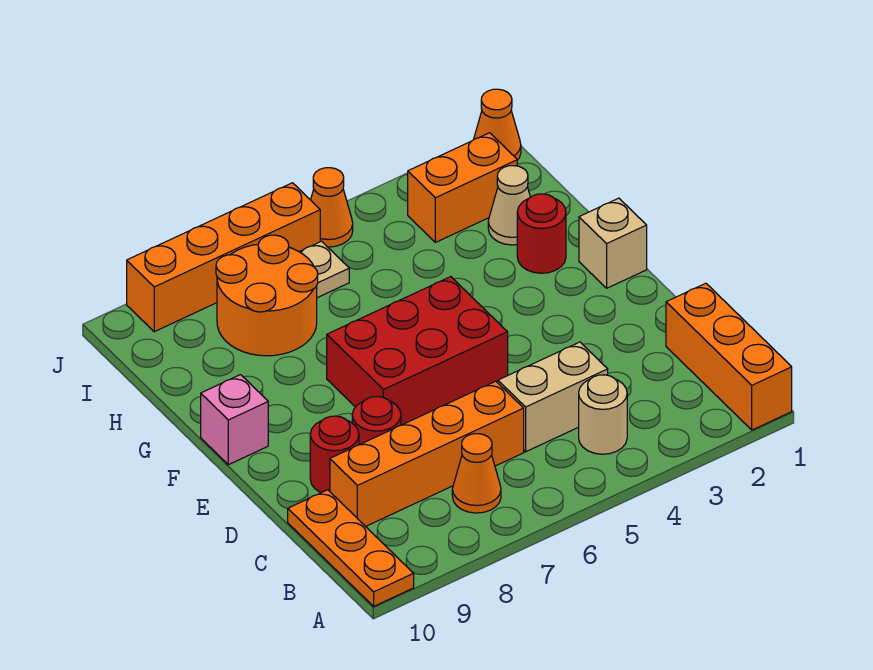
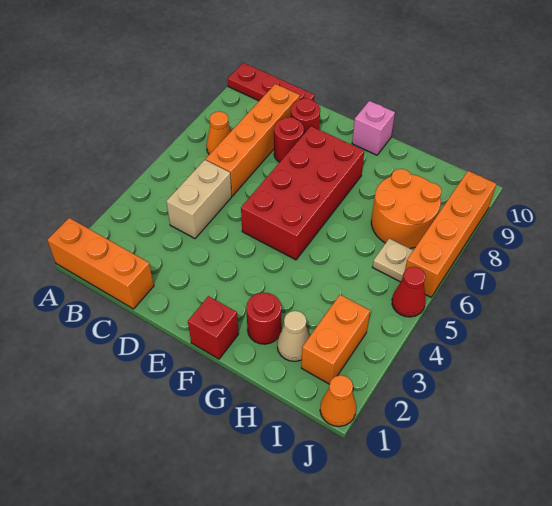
orange 1x3 plate [288,490,414,606] -> red 1x3 plate [228,63,315,101]
tan 1x1 round brick [579,375,627,454] -> none
red 2x3 brick [327,277,508,425] -> red 2x4 brick [241,126,364,260]
tan 1x1 brick [579,198,647,288] -> red 1x1 brick [188,296,239,359]
orange 1x1 cone [311,168,353,247] -> red 1x1 cone [392,267,426,317]

